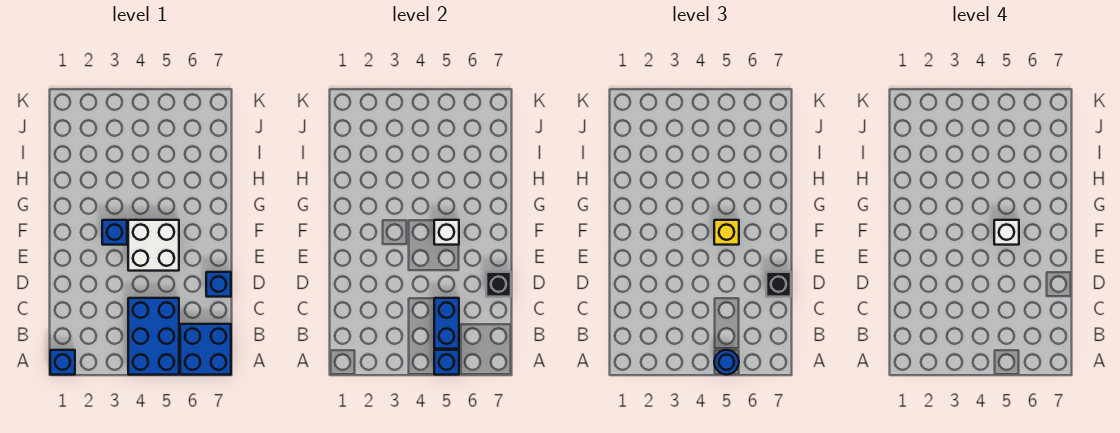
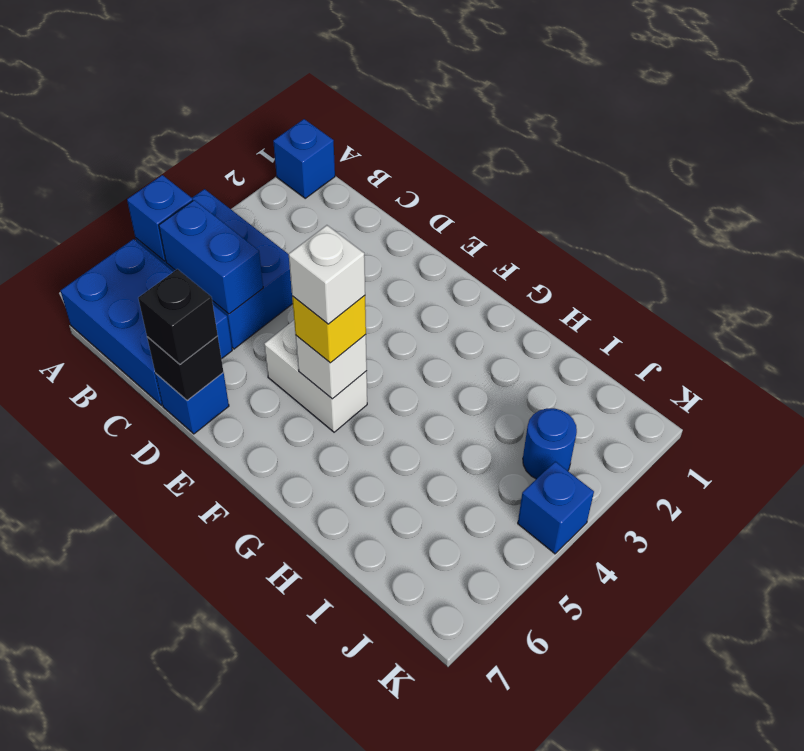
blue 1x1 round brick [714,350,739,375] -> blue 1x1 round brick moved to [523,408,577,479]
blue 2x2 brick [180,324,231,375] -> blue 2x3 brick [60,239,232,405]
white 2x2 brick [128,220,179,271] -> white 1x2 brick [264,320,367,432]
blue 1x1 brick [102,220,127,245] -> blue 1x1 brick moved to [518,461,594,554]

